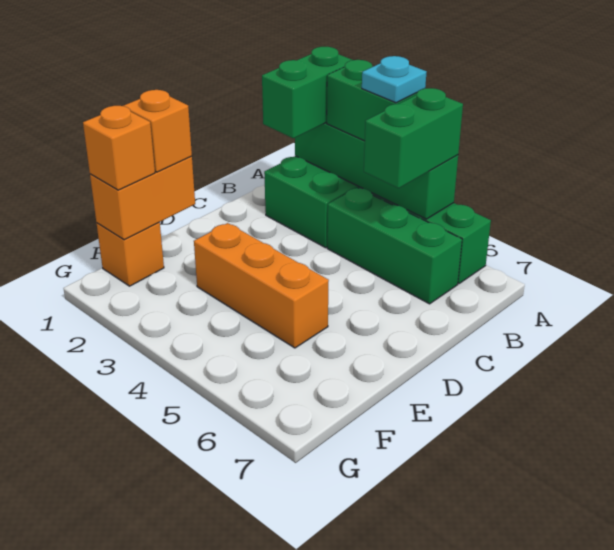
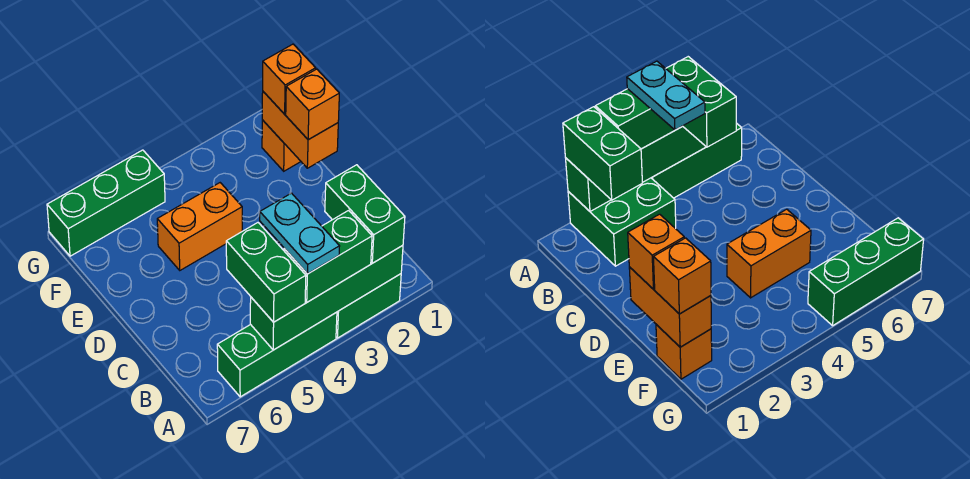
cyan 1x1 plate [362,56,426,103] -> cyan 1x2 plate [260,193,340,274]
green 1x3 brick [327,188,462,304] -> green 1x3 brick moved to [47,150,165,256]
orange 1x3 brick [194,223,329,348] -> orange 1x2 brick [157,183,242,270]

